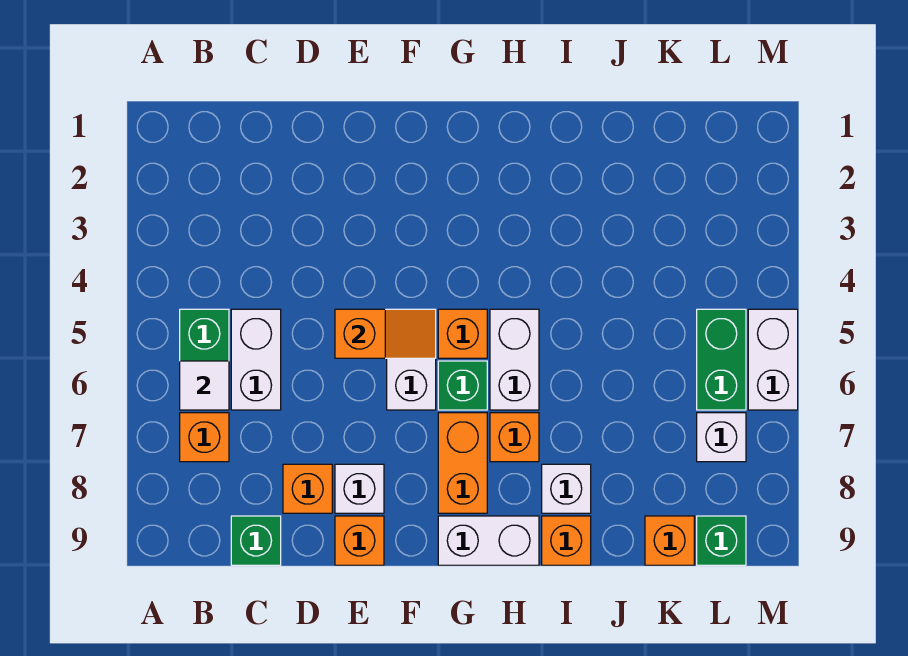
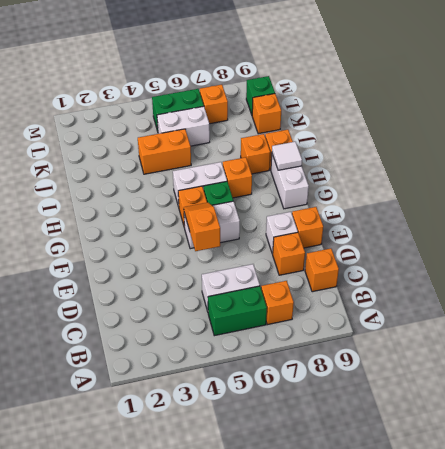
white 1x1 tile [180,361,229,410] -> white 1x1 tile moved to [272,142,302,170]
green 1x1 brick [231,516,281,565] -> orange 1x1 brick [305,248,339,292]
orange 1x2 brick [438,413,487,513] -> orange 1x2 brick moved to [138,129,191,174]
white 1x1 brick [542,464,591,513] -> orange 1x1 brick [241,134,270,174]
white 1x1 brick [697,413,746,462] -> orange 1x1 brick [200,85,228,124]
white 1x2 brick [748,309,798,410] -> white 1x2 brick moved to [157,106,210,146]

